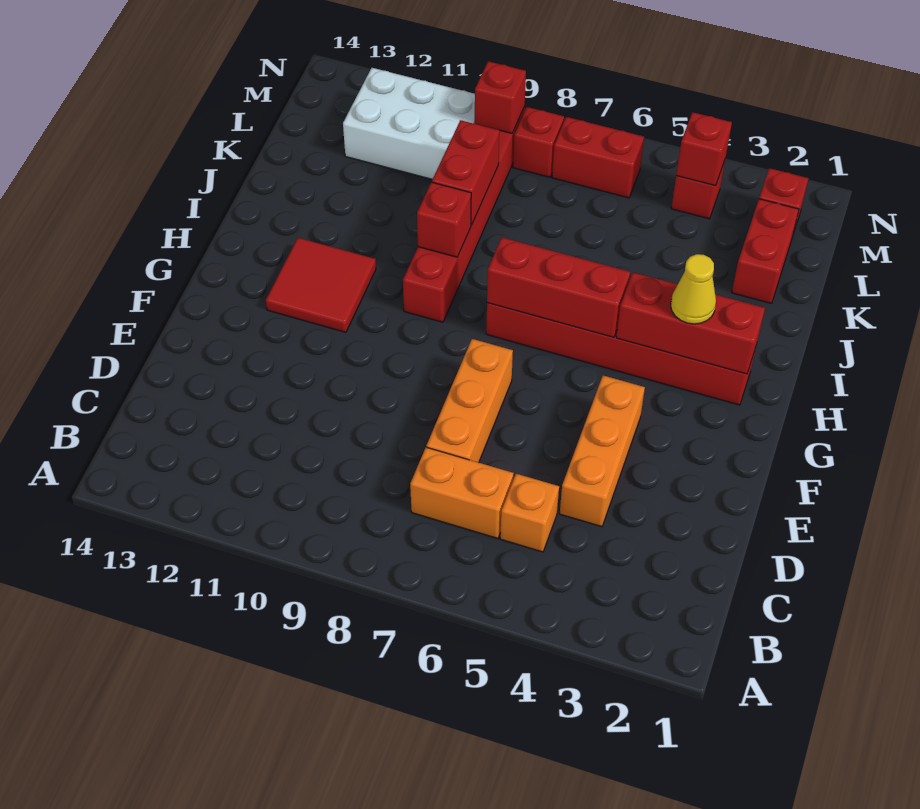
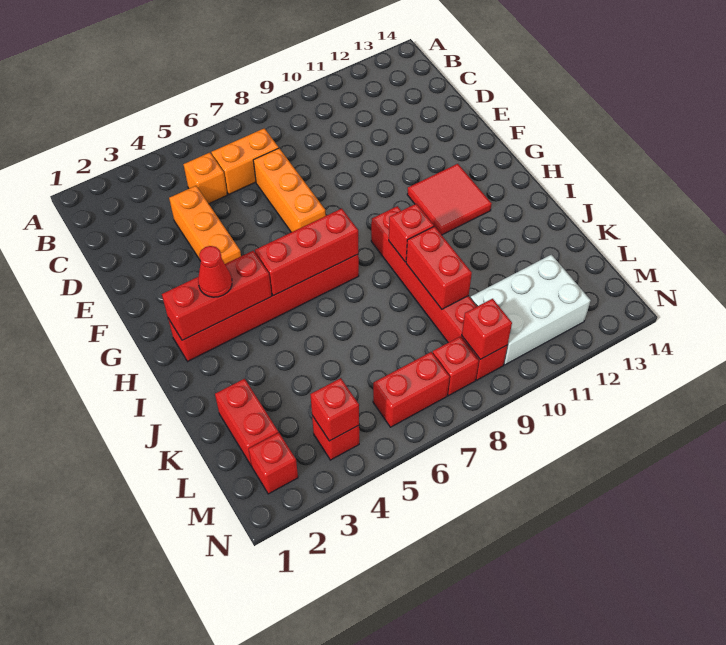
yellow 1x1 cone [671,254,716,324] -> red 1x1 cone [198,246,232,297]

